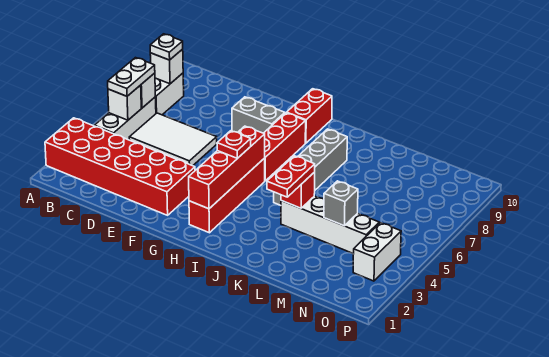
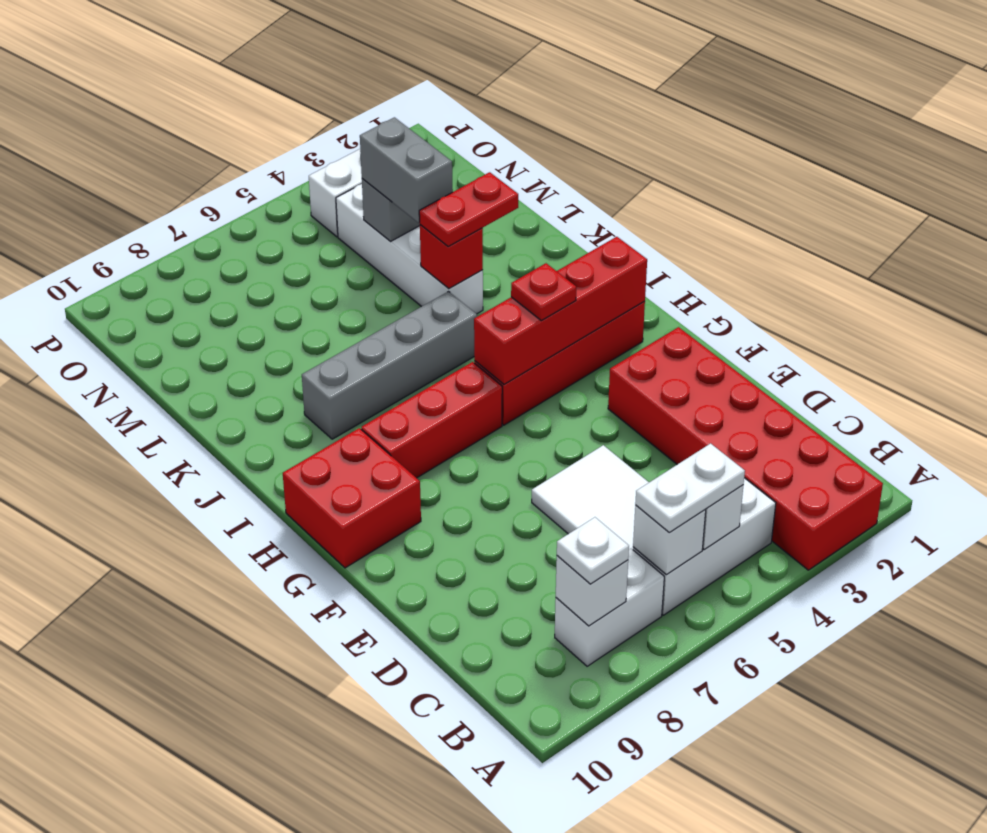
grey 1x2 brick [232,97,285,133] -> grey 1x2 brick moved to [360,117,453,223]
red 1x2 brick [287,89,332,143] -> red 2x2 brick [283,428,421,568]

